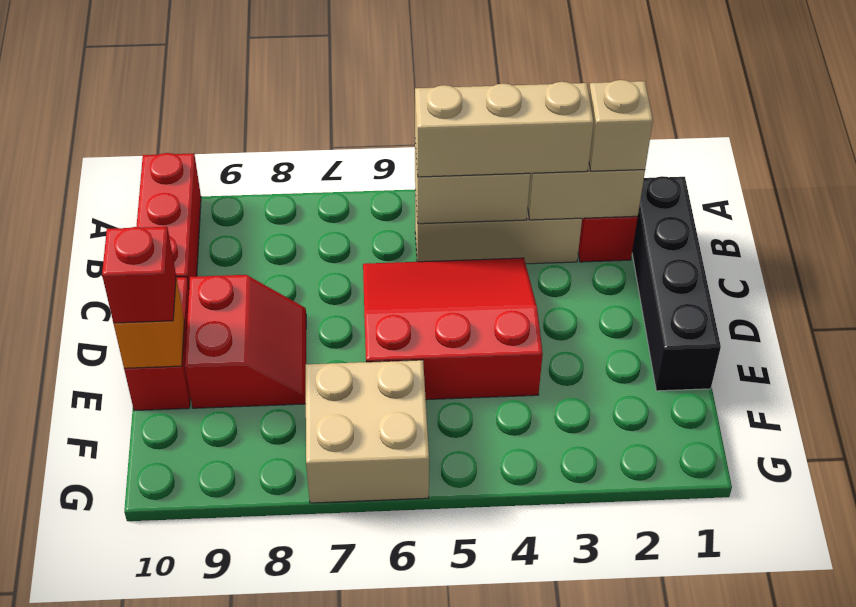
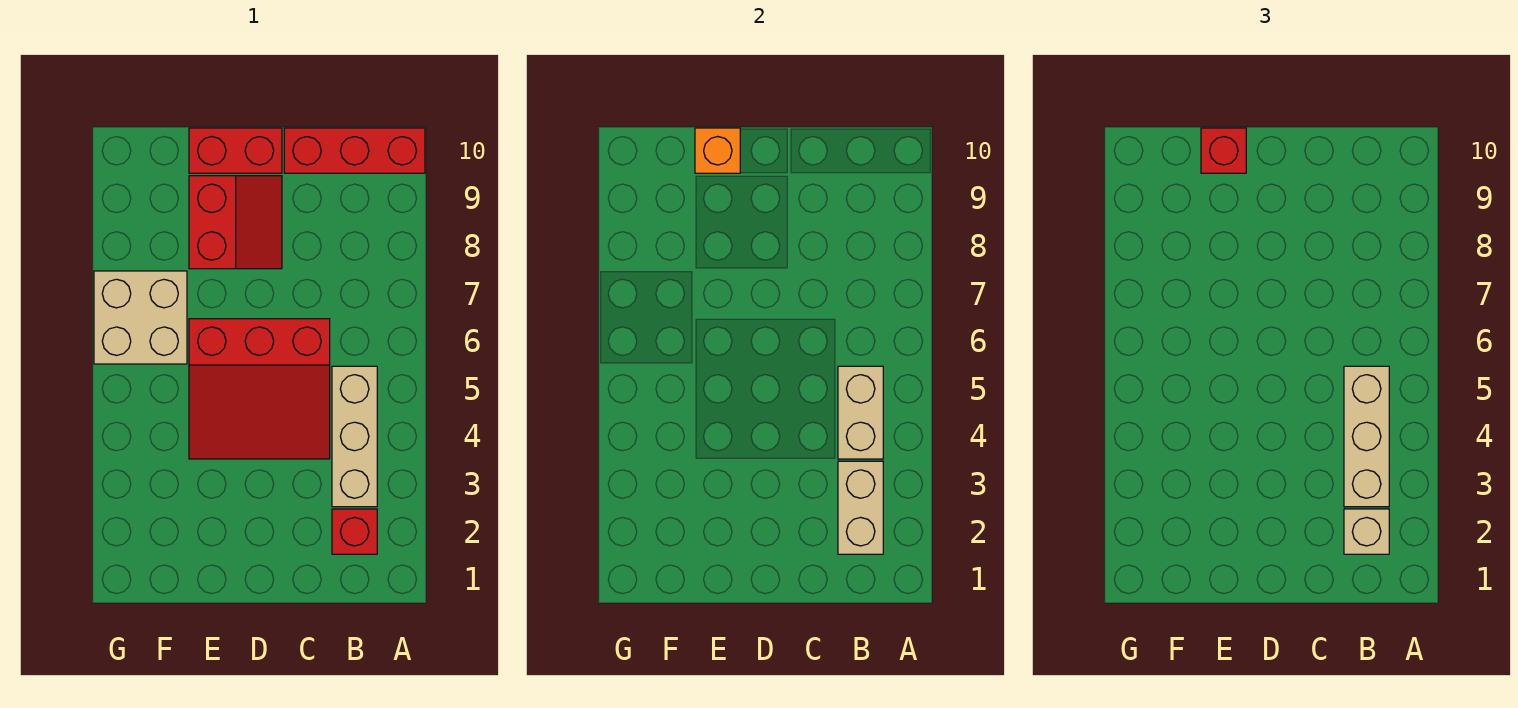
black 1x4 brick [632,176,721,391] -> none
red 3x3 slope [363,258,543,400] -> red 3x3 slope turned to [189,319,330,459]
red 2x2 slope [185,275,306,408] -> red 2x2 slope turned to [189,176,282,269]

